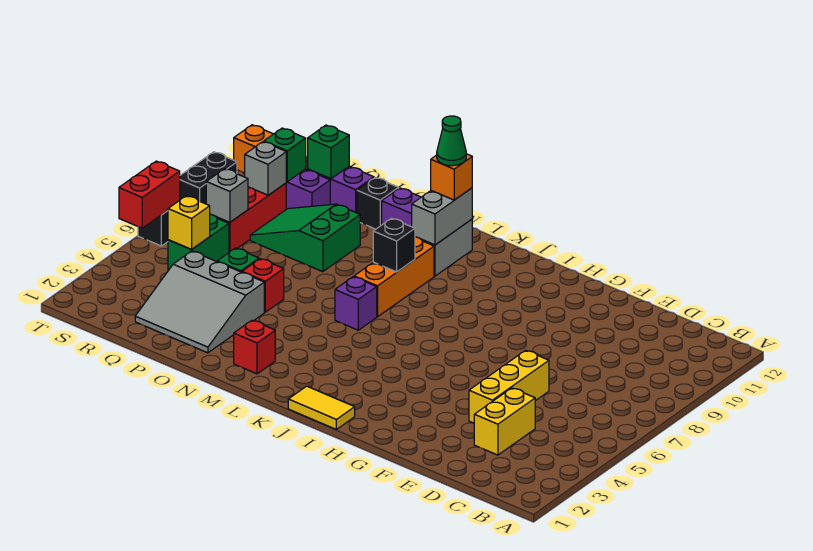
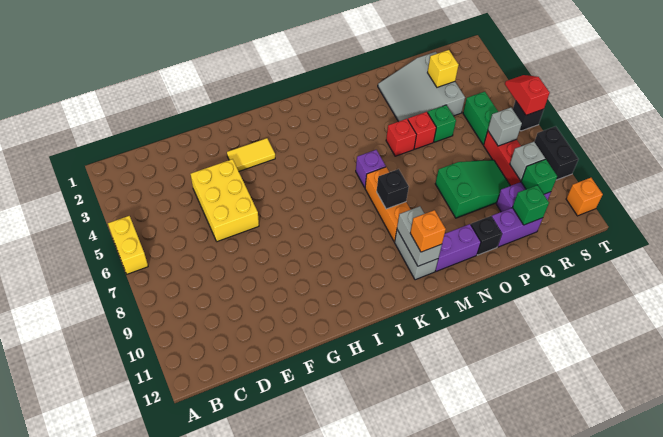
yellow 1x2 brick [474,388,535,455] -> yellow 1x2 brick moved to [108,216,148,274]
yellow 1x3 brick [469,350,549,423] -> yellow 2x3 brick [191,159,259,242]
yellow 1x2 tile [288,386,355,429] -> yellow 1x2 tile moved to [227,138,275,171]
green 1x1 cone [437,116,466,166] -> none
red 1x1 brick [234,320,275,374] -> red 1x1 brick moved to [386,119,416,156]
grey 3x3 slope [135,251,264,353] -> grey 3x3 slope turned to [378,52,465,122]
yellow 1x1 brick [168,196,210,250] -> yellow 1x1 brick moved to [428,50,458,87]
red 1x2 brick [119,161,180,228] -> red 1x2 slope [505,75,550,115]

